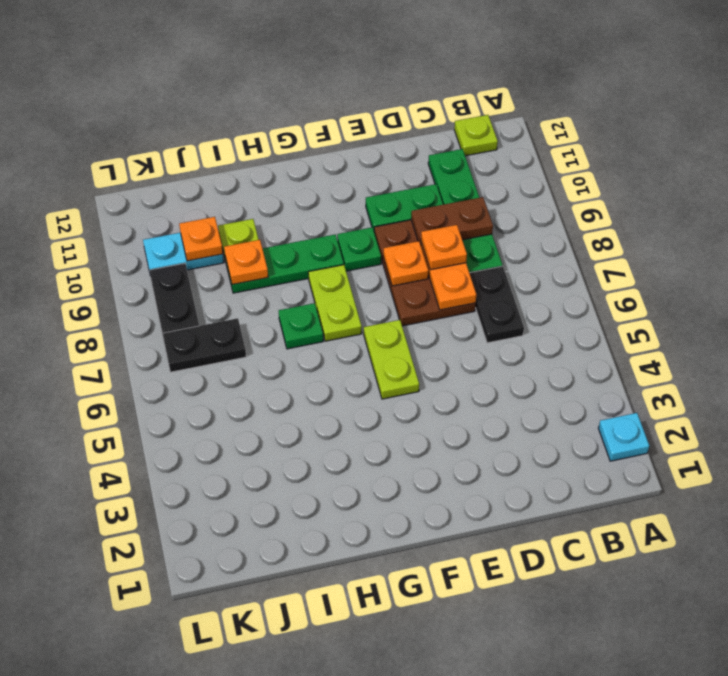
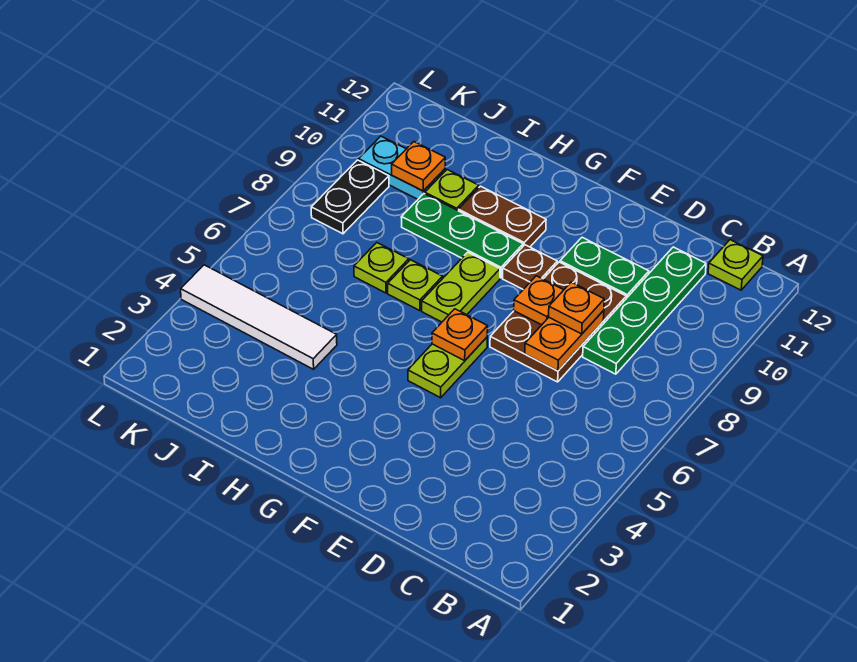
cyan 1x1 plate [598,413,649,461] -> none
black 1x2 plate [470,266,524,343] -> none
brown 1x2 plate [411,197,493,245] -> brown 1x2 plate moved to [458,186,546,247]
green 1x1 plate [337,227,381,271] -> brown 1x1 plate [503,245,557,289]
green 1x1 plate [279,303,323,349] -> lime 1x1 plate [388,260,443,311]
none -> white 1x4 tile [181,265,337,369]
none -> lime 1x1 plate [354,243,409,293]
orange 1x1 plate [224,240,268,285] -> orange 1x1 plate moved to [432,309,488,361]
black 1x2 plate [162,318,246,372] -> none

